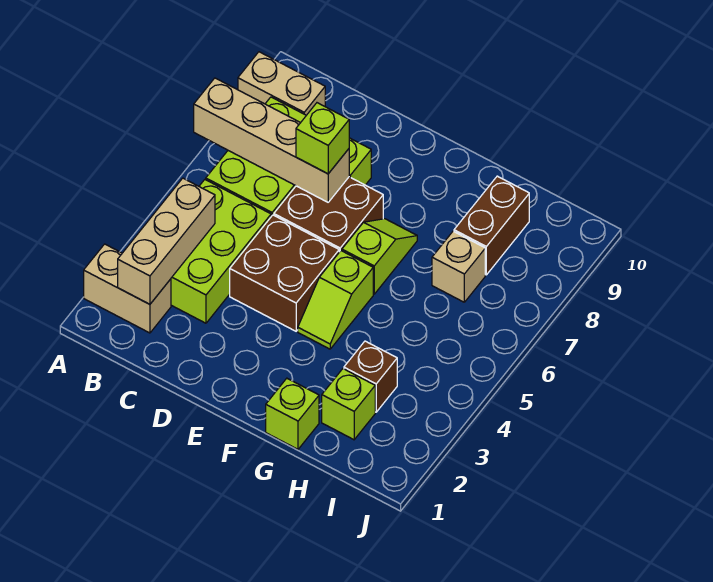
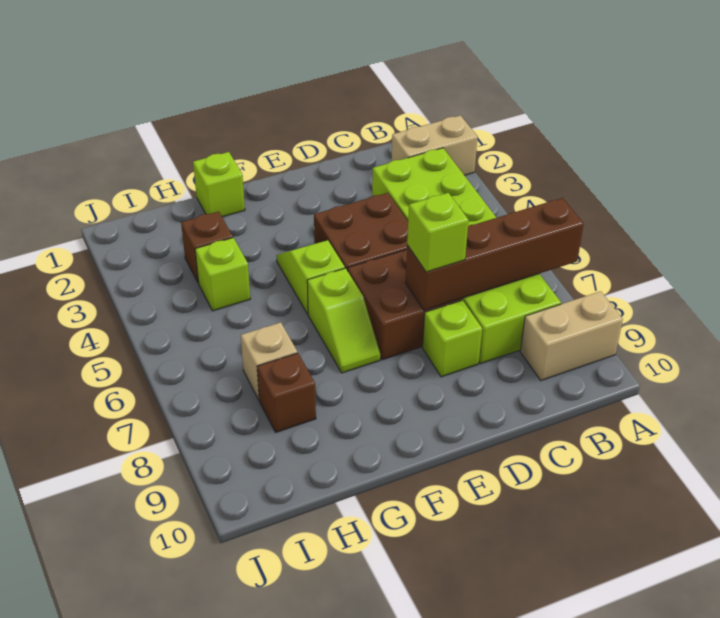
tan 1x4 brick [194,78,349,202] -> brown 1x4 brick [406,198,584,310]
tan 1x3 brick [118,178,215,304] -> none
lime 1x1 brick [322,369,375,440] -> lime 1x1 brick moved to [195,238,250,311]
brown 1x2 brick [454,176,529,275] -> brown 1x1 brick [257,353,316,432]

